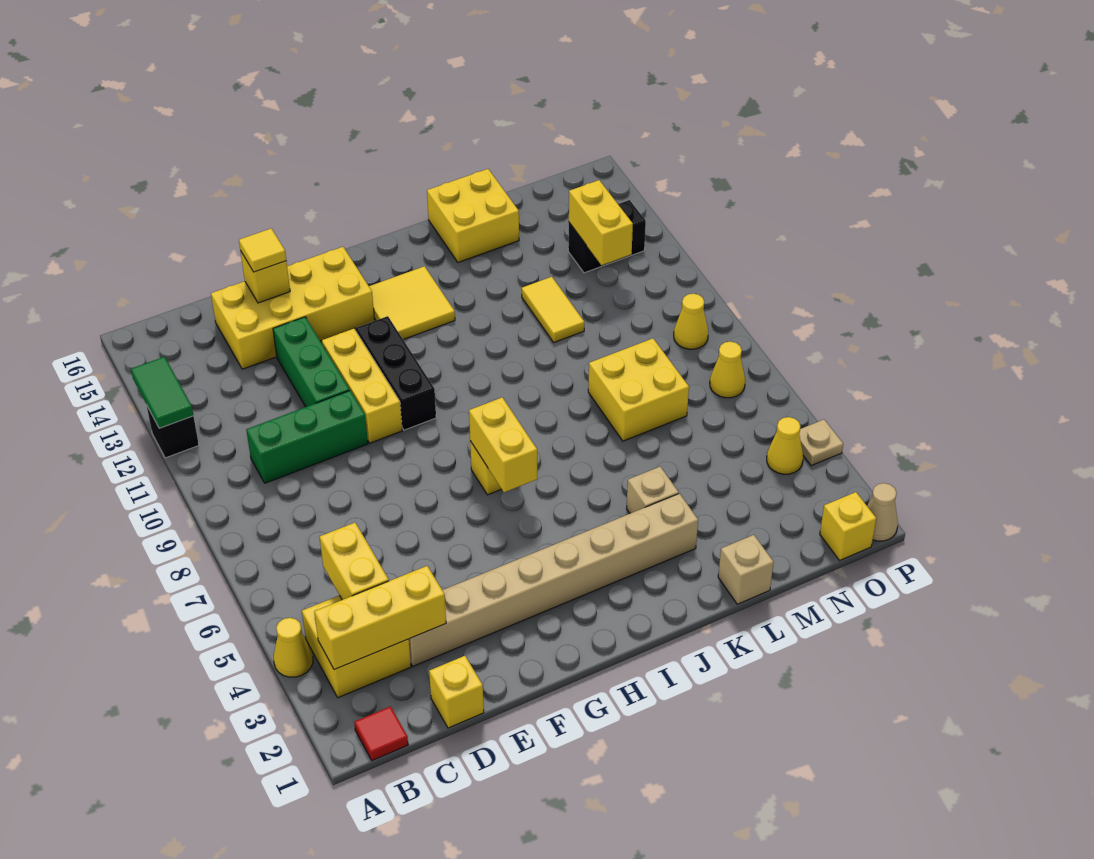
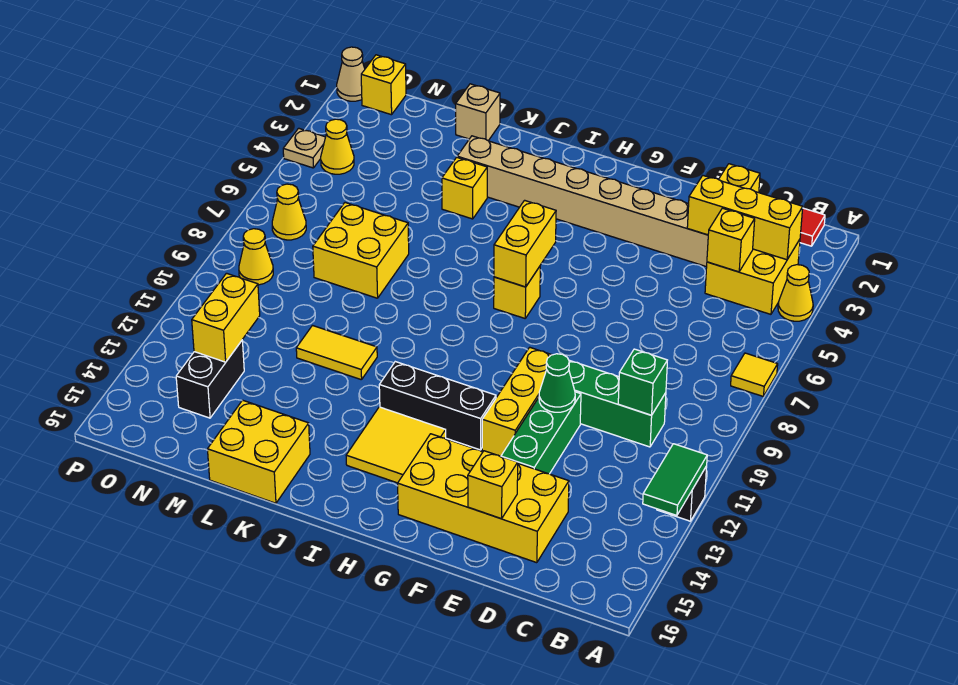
yellow 1x2 brick [320,523,389,600] -> yellow 1x1 brick [707,208,755,272]
none -> green 1x1 brick [618,349,667,415]
none -> green 1x1 cone [539,354,575,412]
yellow 1x1 tile [239,229,286,272] -> yellow 1x1 tile moved to [731,353,778,396]
black 1x3 brick [356,316,436,430] -> black 1x3 brick turned to [379,362,496,450]
tan 1x1 brick [627,467,679,513] -> yellow 1x1 brick [442,157,487,219]
yellow 1x2 tile [522,277,584,342] -> yellow 1x2 tile turned to [296,326,377,380]
black 1x2 brick [568,200,646,273] -> black 1x2 brick turned to [176,341,244,418]

